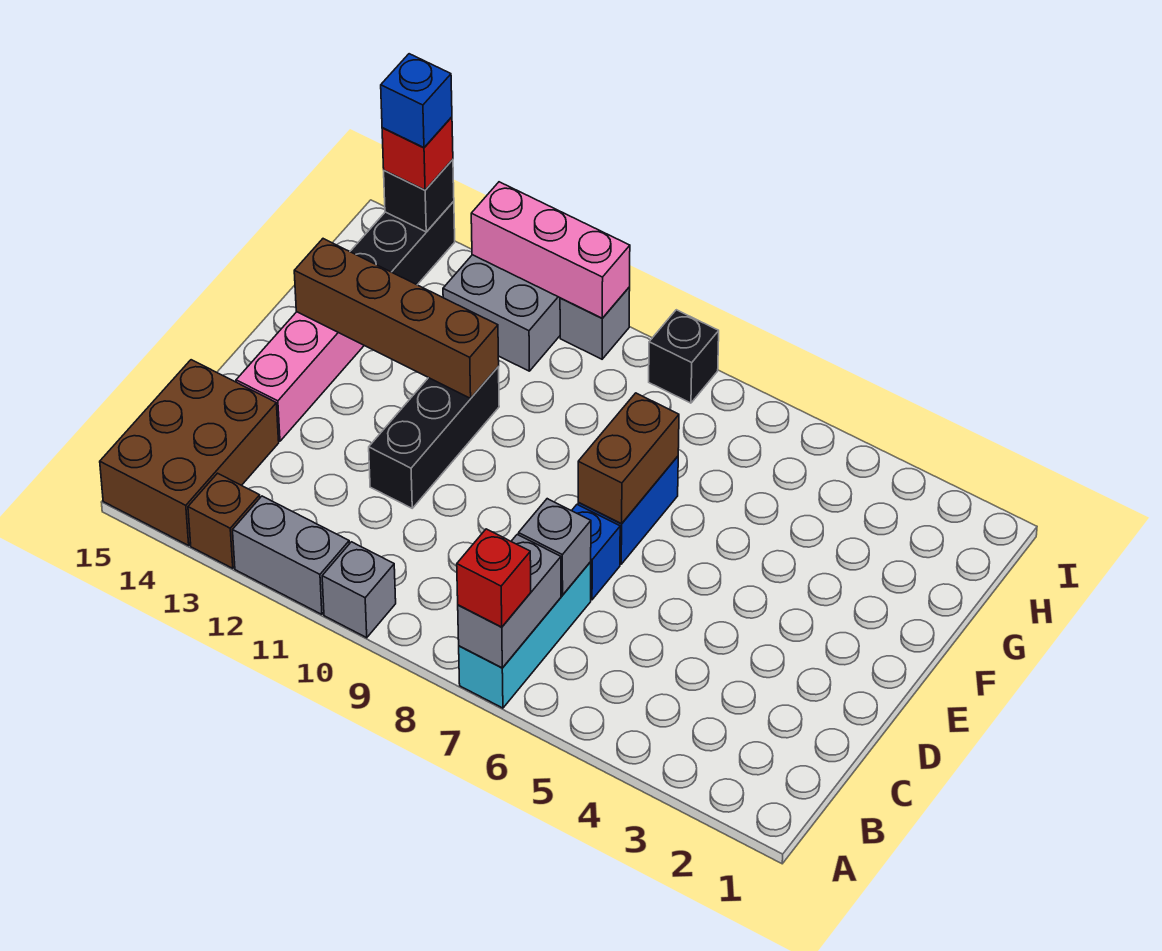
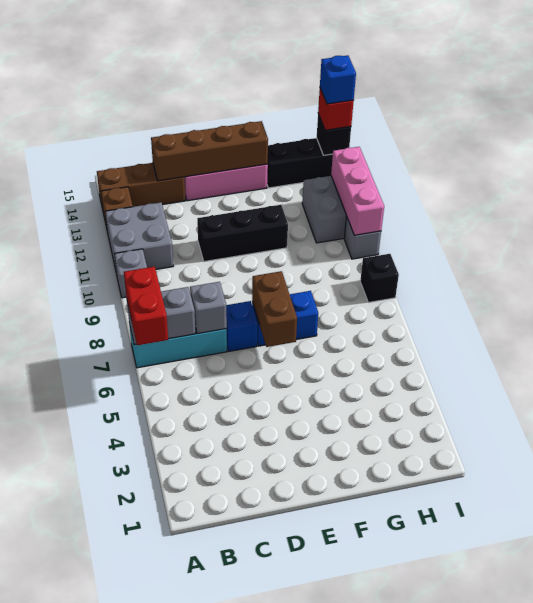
red 1x1 brick [457,529,531,627] -> red 1x2 brick [124,267,168,345]
grey 1x2 brick [233,496,349,614] -> grey 2x2 brick [105,202,173,274]
brown 2x3 brick [100,360,279,545] -> brown 1x3 brick [97,163,185,209]
brown 1x2 brick [578,393,679,524] -> brown 1x2 brick turned to [252,271,297,347]
brown 1x4 brick [294,239,499,398] -> brown 1x4 brick turned to [151,121,268,181]

